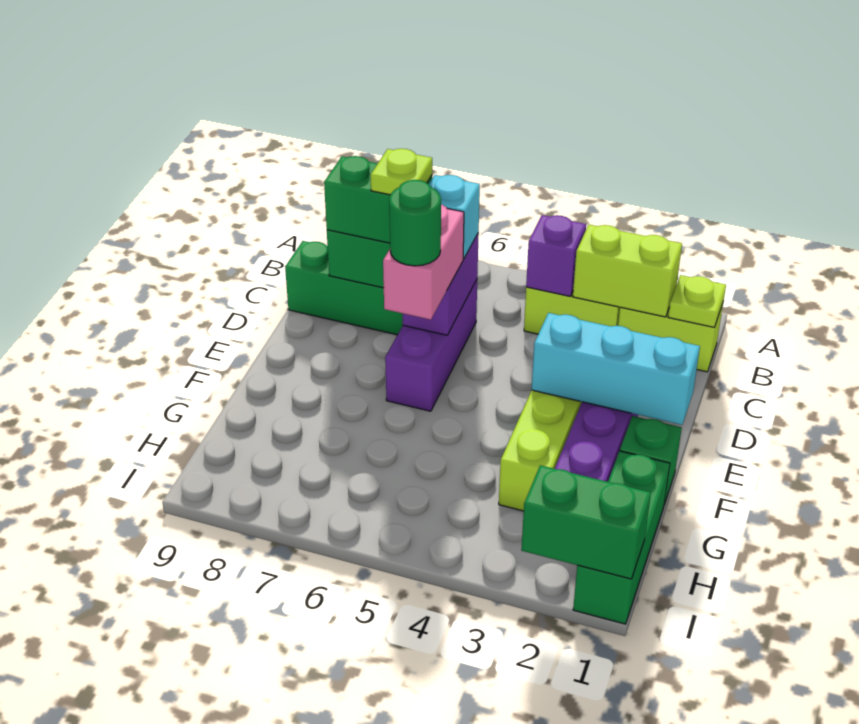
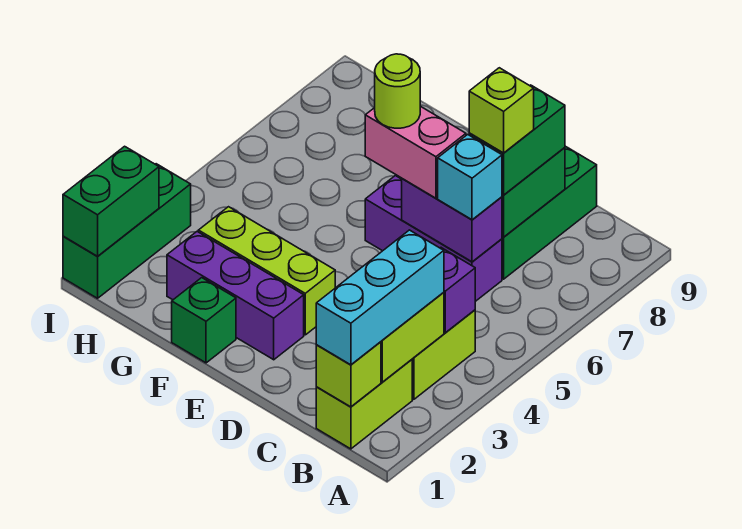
lime 1x1 plate [668,275,726,328] -> lime 1x1 brick [316,342,381,407]
lime 1x1 plate [371,149,432,195] -> lime 1x1 brick [469,68,534,153]
cyan 1x3 brick [532,313,700,425] -> cyan 1x3 brick moved to [316,230,444,365]
green 1x1 round brick [389,180,441,266] -> lime 1x1 round brick [375,54,420,128]
green 1x3 brick [573,451,670,624] -> green 1x3 brick turned to [63,164,191,298]

